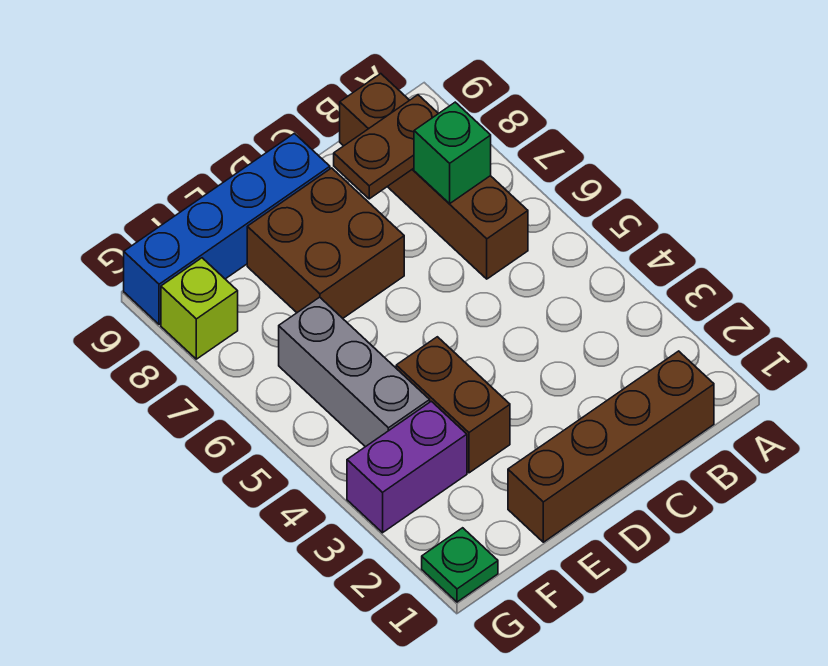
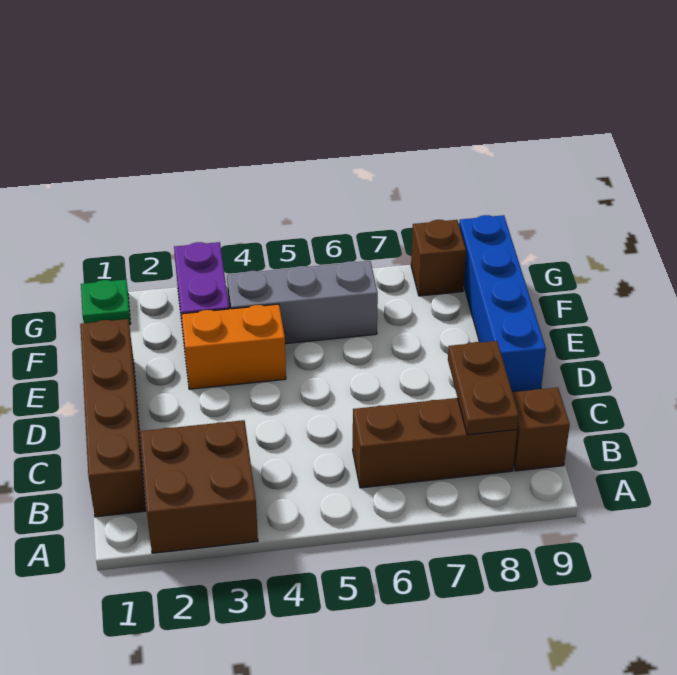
green 1x1 brick [414,102,491,204] -> none
brown 2x2 brick [247,168,404,318] -> brown 2x2 brick moved to [140,420,258,553]
brown 1x2 brick [396,337,510,473] -> orange 1x2 brick [182,304,286,389]
lime 1x1 brick [161,258,238,359] -> brown 1x1 brick [411,220,466,296]

